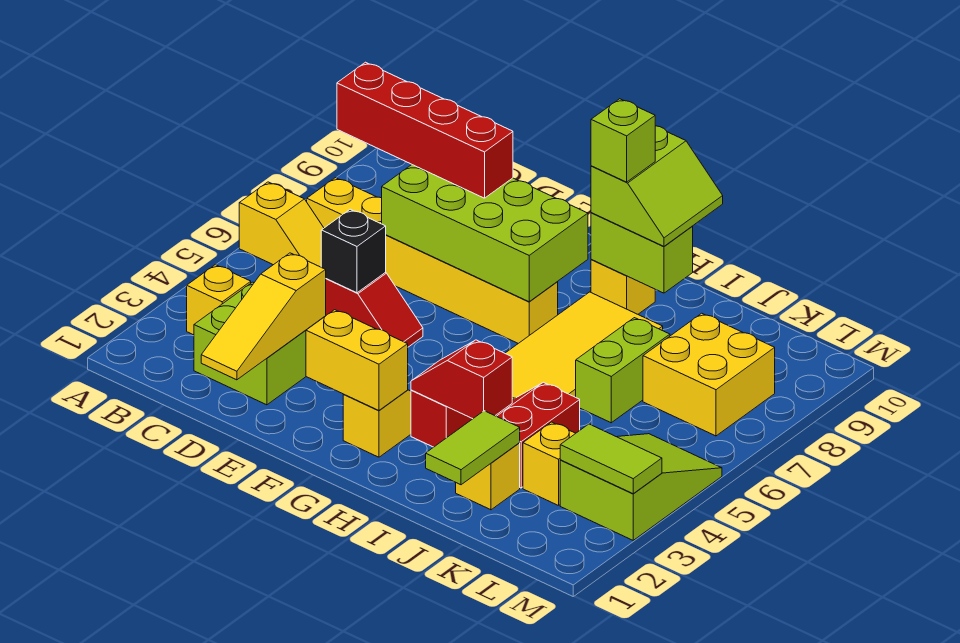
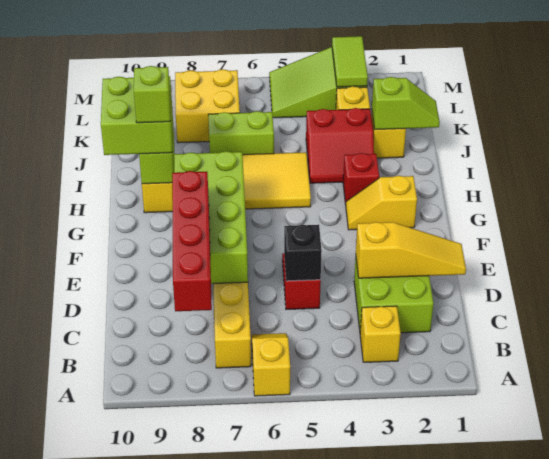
yellow 1x2 brick [306,310,408,410] -> none
red 1x2 slope [411,340,512,419] -> none
lime 2x2 slope [591,126,723,247] -> lime 2x2 brick [101,77,172,155]
lime 1x2 tile [426,411,520,485] -> lime 1x2 slope [372,77,440,130]

